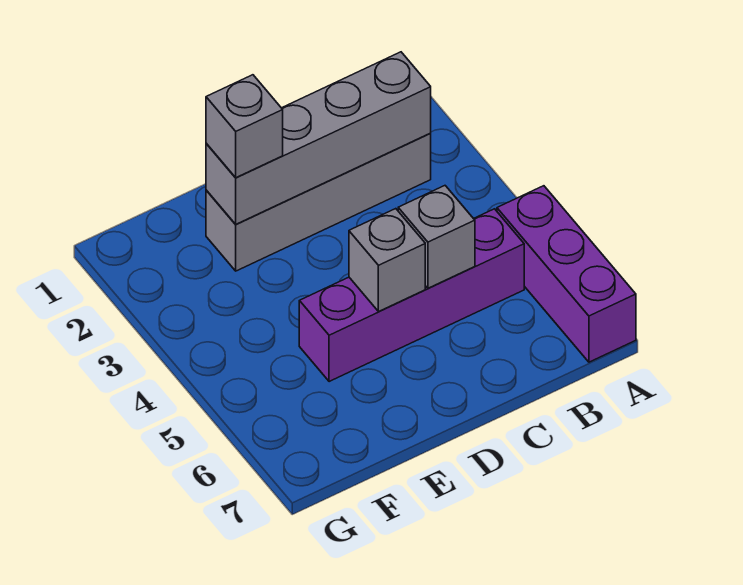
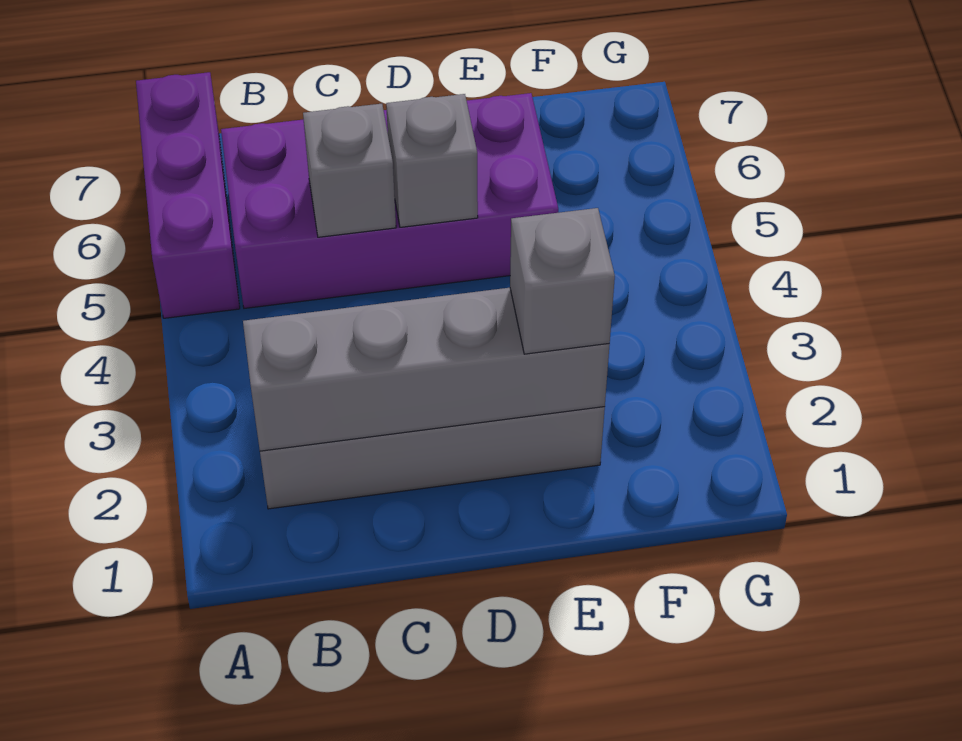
purple 1x4 brick [299,209,524,382] -> purple 2x4 brick [221,93,558,308]

